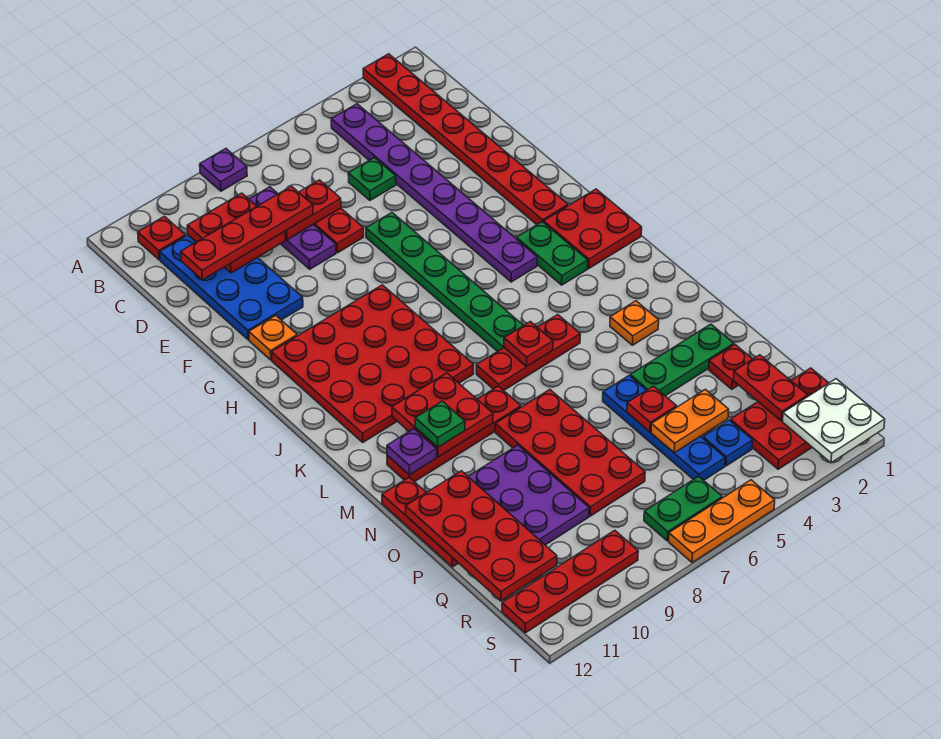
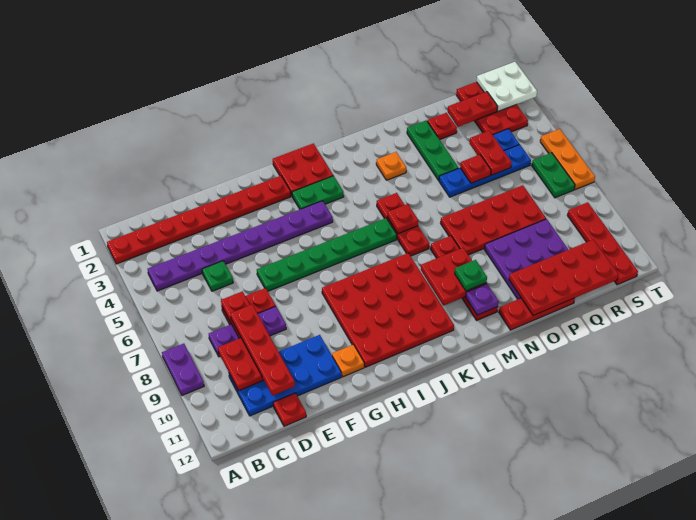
purple 1x1 plate [200,149,247,191] -> purple 1x2 plate [162,344,204,395]
red 1x1 plate [138,216,185,260] -> red 1x1 plate moved to [273,393,306,426]
orange 1x2 plate [651,389,729,453] -> red 1x2 plate [469,131,512,175]

